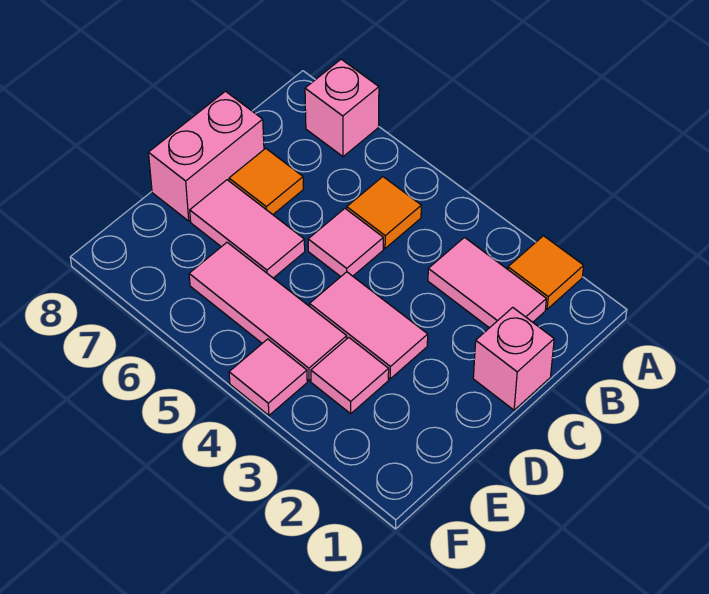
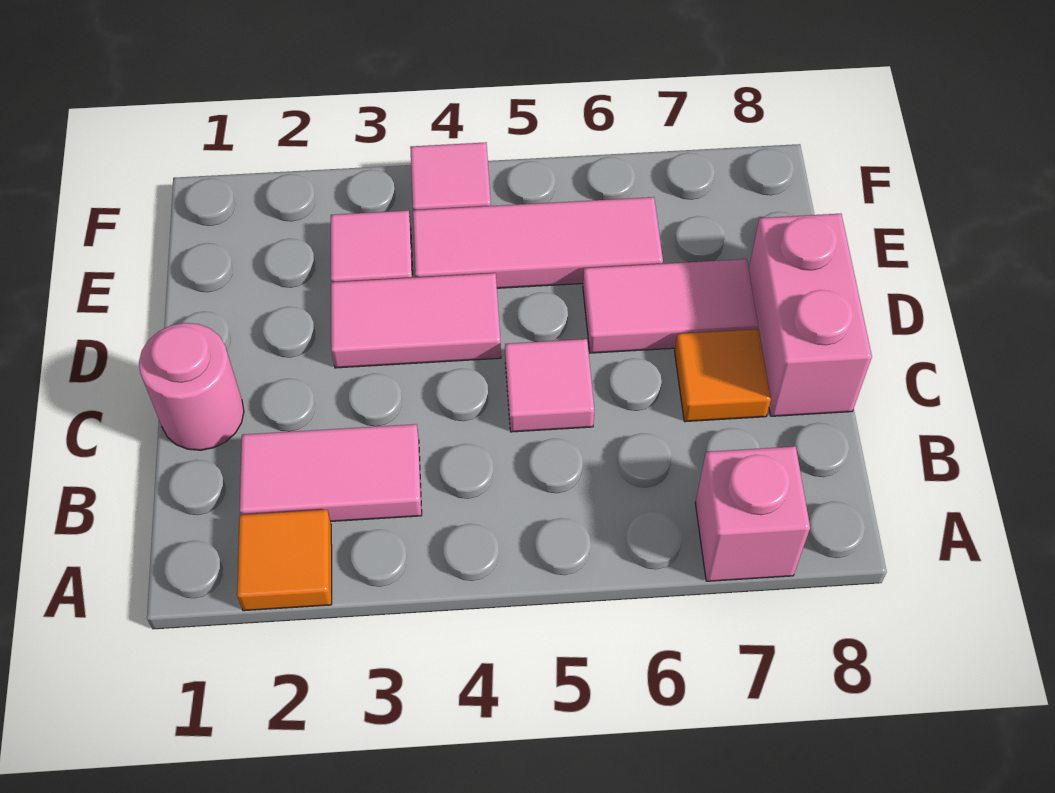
orange 1x1 tile [347,177,421,248] -> none
pink 1x1 brick [473,307,554,410] -> pink 1x1 round brick [139,323,244,450]

